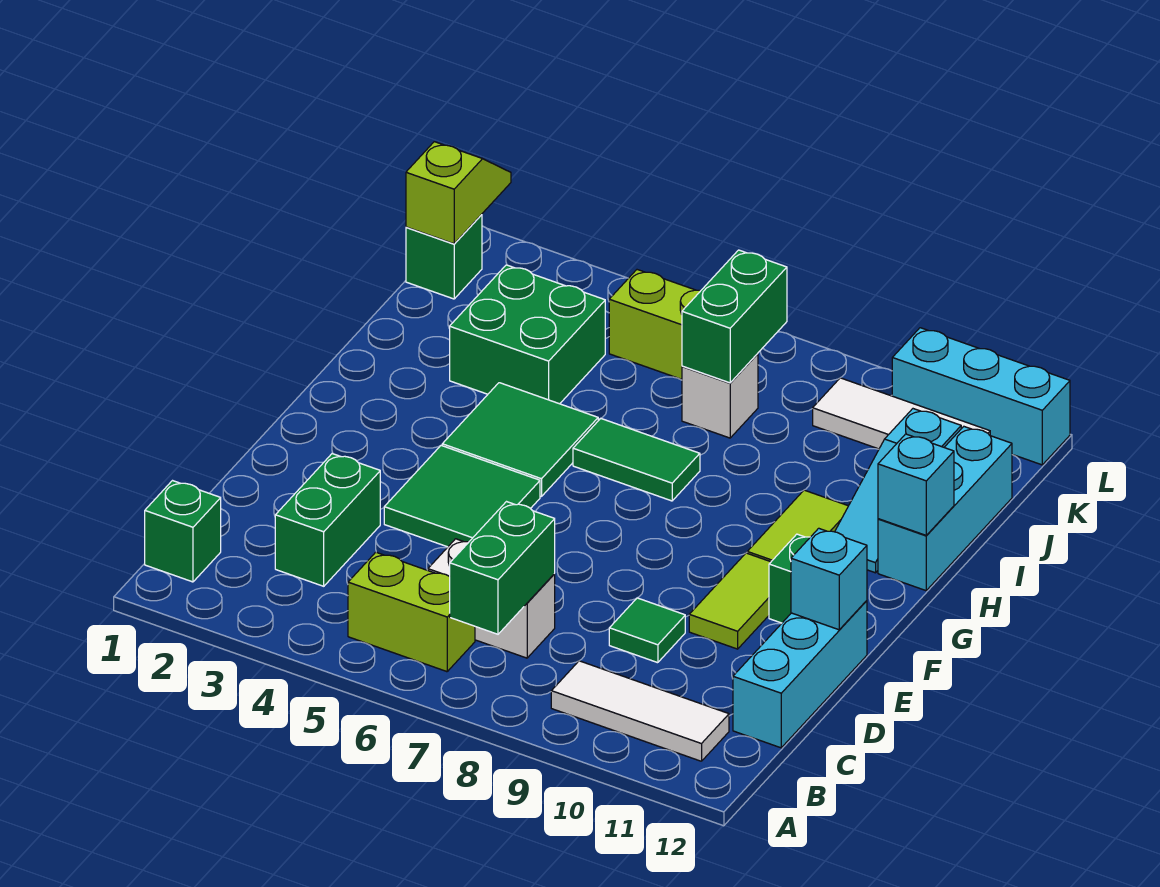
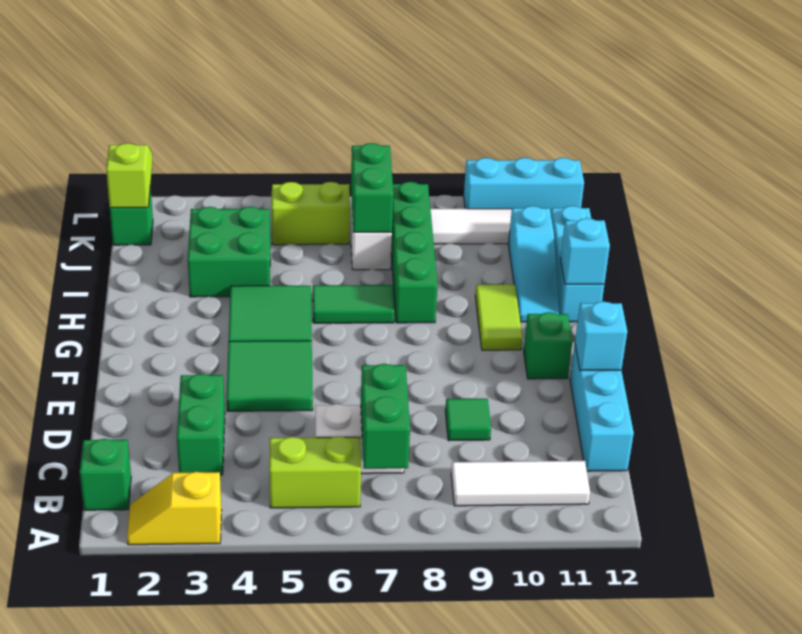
none -> yellow 1x2 slope [127,472,222,545]
lime 1x2 tile [689,553,771,649] -> none
none -> green 1x4 brick [391,182,438,323]

